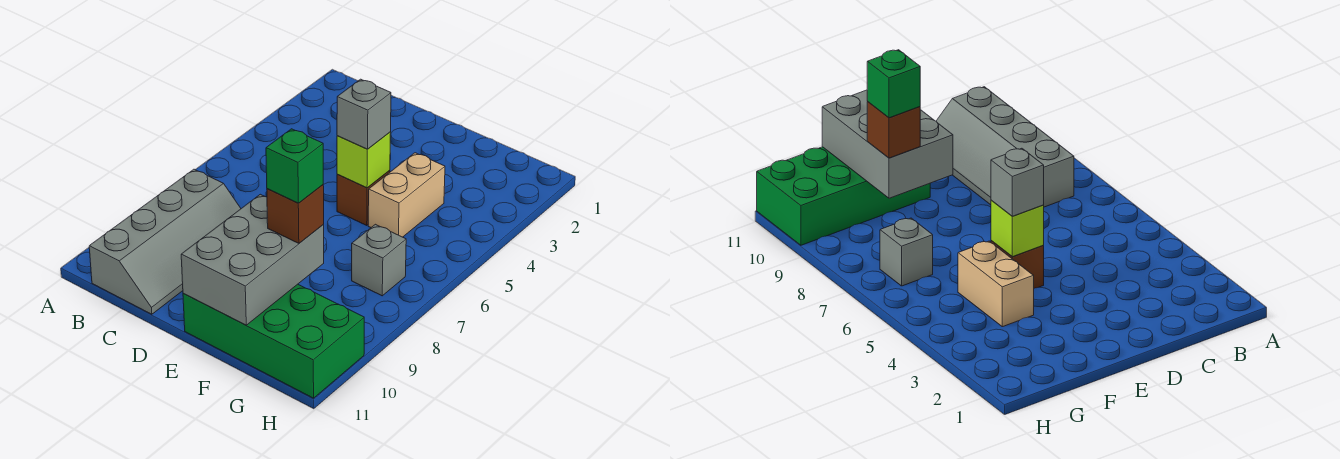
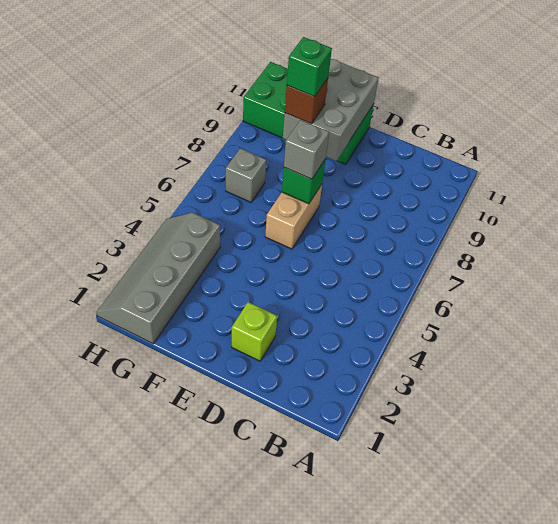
grey 2x4 slope [89,169,241,314] -> grey 2x4 slope moved to [96,212,220,344]
brown 1x1 brick [337,170,390,225] -> none
lime 1x1 brick [337,132,391,188] -> lime 1x1 brick moved to [232,302,277,361]
grey 1x1 brick [337,79,391,149] -> grey 1x1 brick moved to [284,120,329,179]
none -> green 1x1 brick [282,159,326,204]
tan 1x2 brick [368,153,445,237] -> tan 1x2 brick moved to [265,185,322,249]

